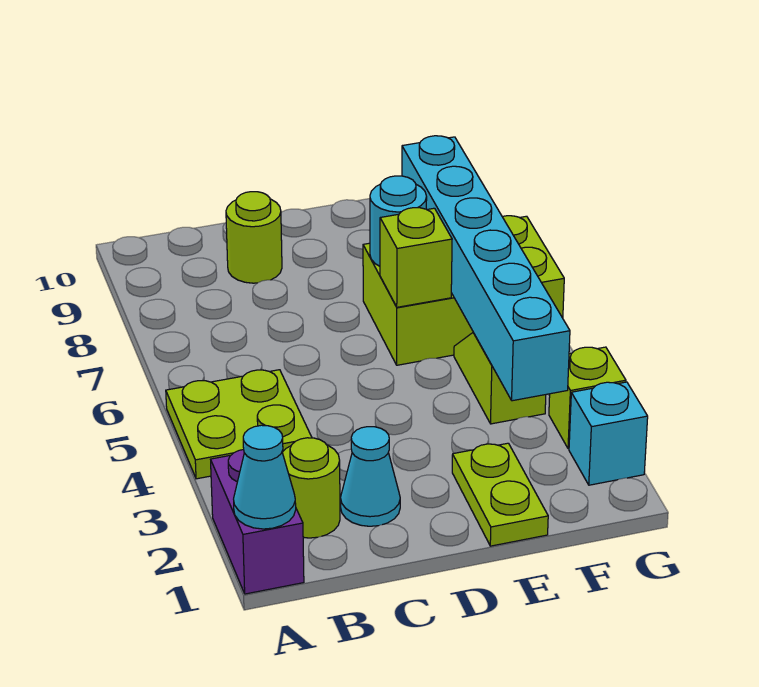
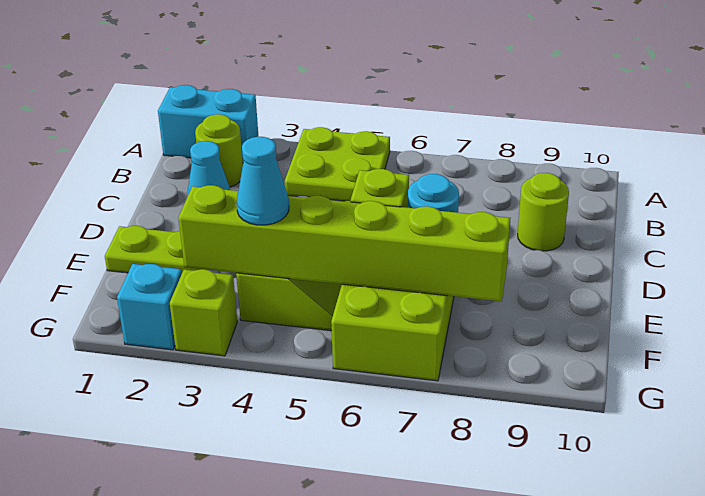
purple 1x2 brick [211,450,304,594] -> cyan 1x2 brick [158,85,259,162]
cyan 1x1 cone [234,425,296,529] -> cyan 1x1 cone moved to [237,137,289,225]
cyan 1x6 brick [402,136,570,401] -> lime 1x6 brick [178,185,510,301]

